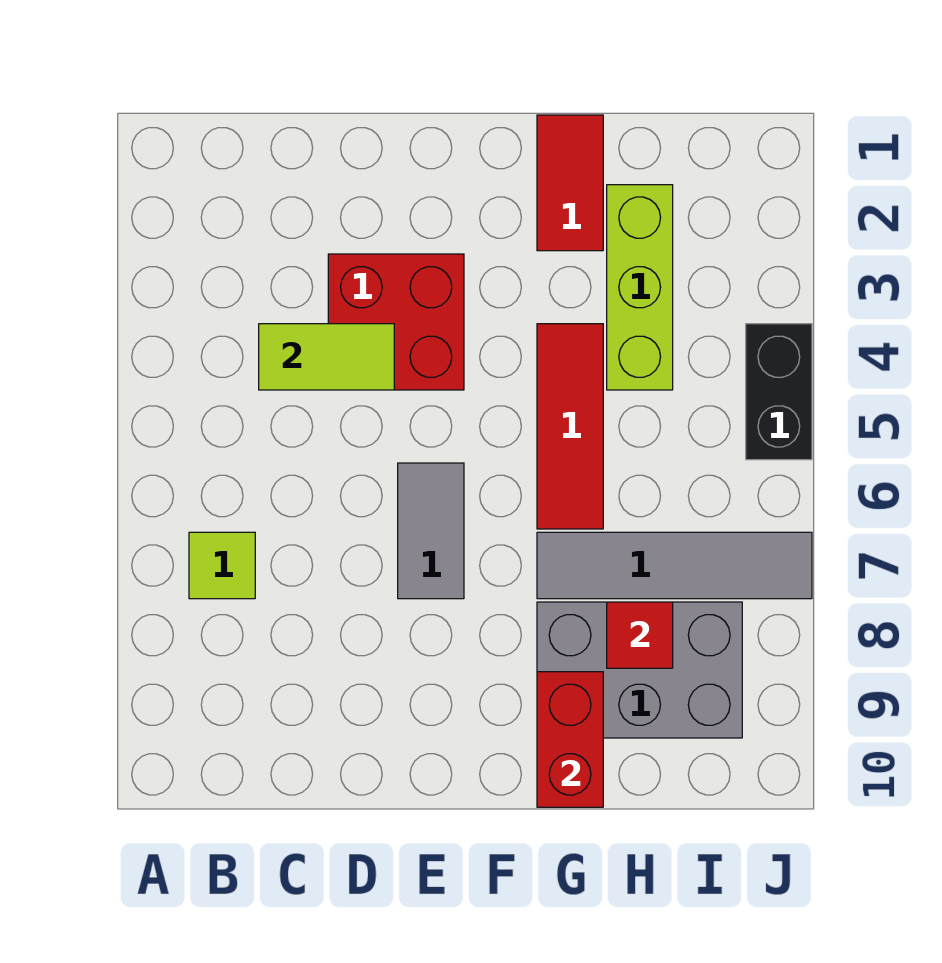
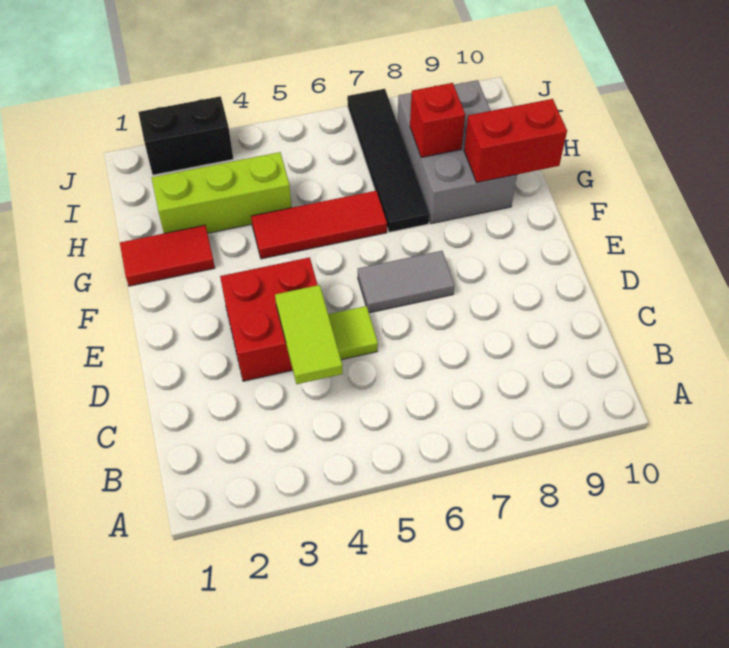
lime 1x1 tile [189,532,255,599] -> lime 1x1 tile moved to [328,306,378,360]
grey 1x4 tile [537,532,812,599] -> black 1x4 tile [347,89,429,232]
red 1x1 tile [607,602,673,668] -> red 1x1 brick [410,83,465,157]
black 1x2 brick [746,324,812,460] -> black 1x2 brick moved to [138,96,233,175]

